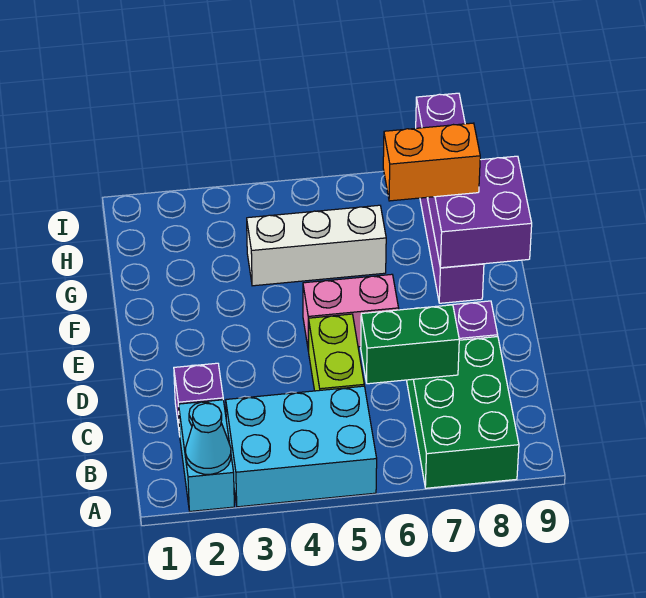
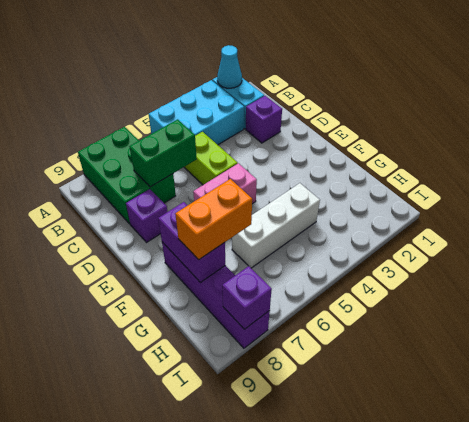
purple 2x2 brick [428,156,532,268] -> purple 1x2 brick [158,202,225,283]

